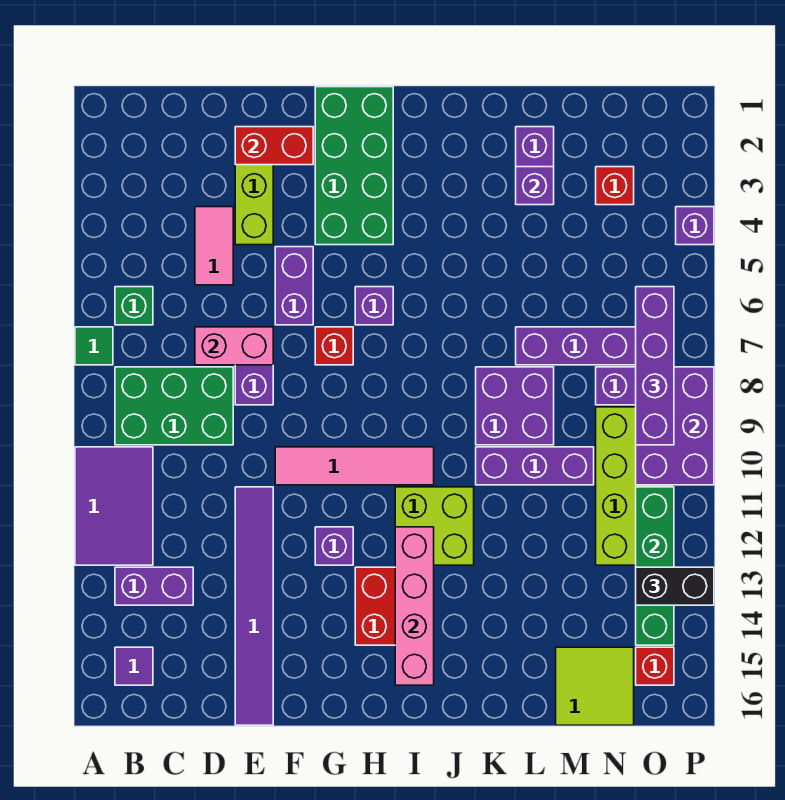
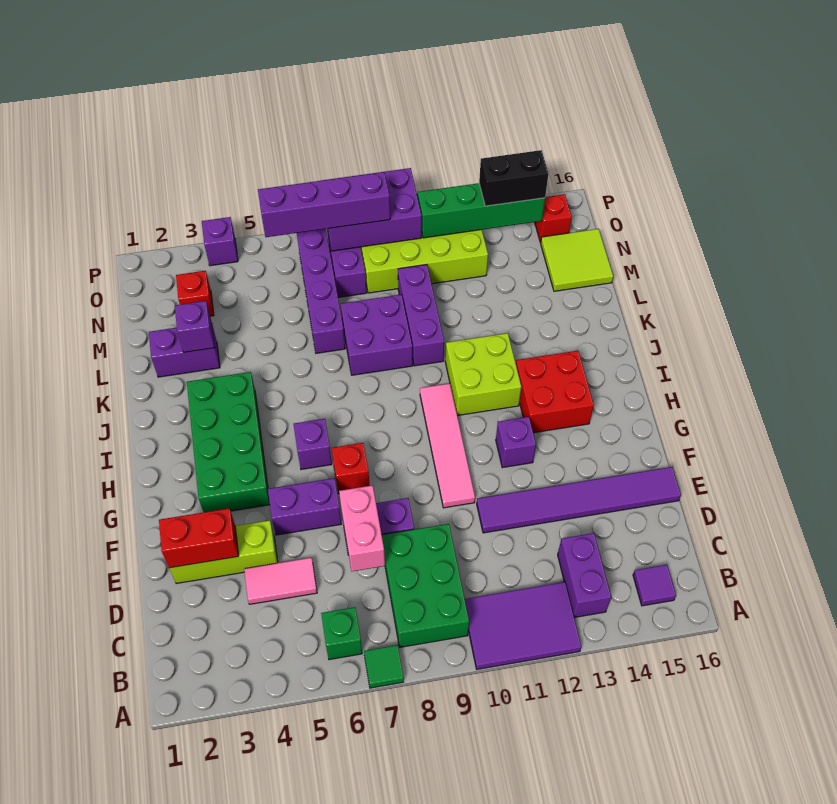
red 1x2 brick [235,127,313,165] -> red 1x2 brick turned to [159,508,239,568]
green 2x4 brick [315,87,393,245] -> green 2x4 brick turned to [187,372,270,512]
pink 1x4 brick [395,527,434,685] -> none
black 1x2 brick [636,567,714,605] -> black 1x2 brick turned to [479,150,549,206]

